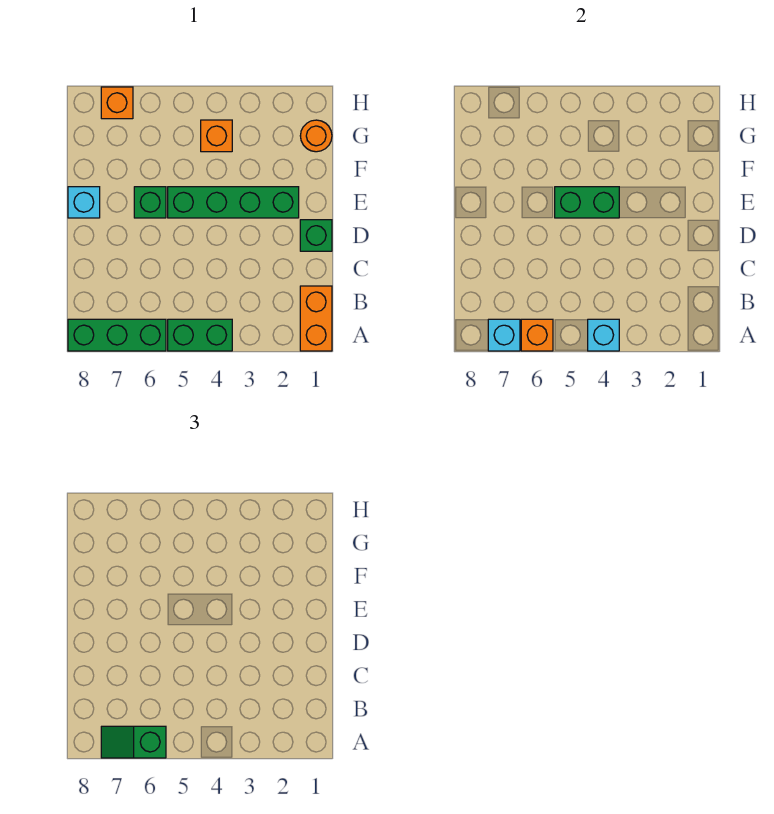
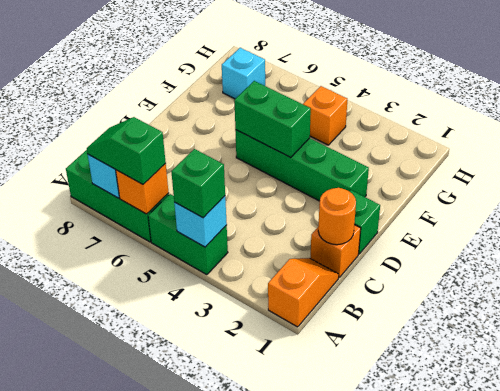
orange 1x2 brick [300,286,332,351] -> orange 1x2 slope [268,258,339,327]
green 1x1 brick [134,187,166,218] -> green 1x1 brick moved to [171,149,225,218]
cyan 1x1 brick [68,187,100,218] -> cyan 1x1 brick moved to [222,48,265,99]
orange 1x1 round brick [300,120,332,152] -> orange 1x1 round brick moved to [318,188,356,245]
orange 1x1 brick [101,87,133,119] -> orange 1x1 brick moved to [310,225,361,277]

